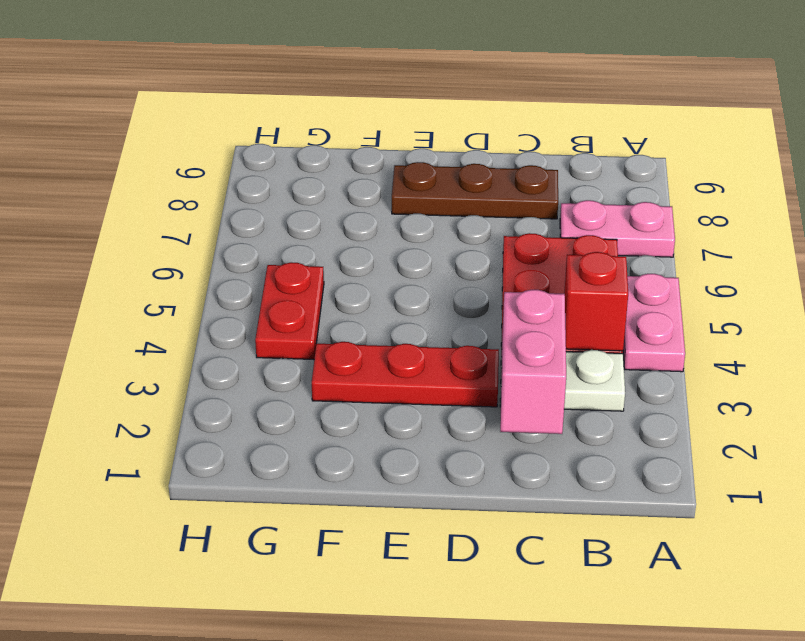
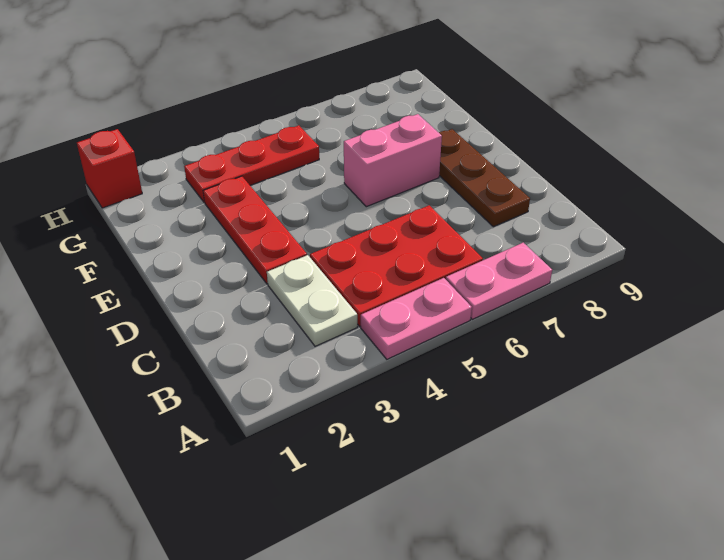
pink 1x2 plate [560,200,675,257] -> pink 1x2 plate turned to [446,243,552,319]
red 1x1 brick [564,252,628,351] -> red 1x1 brick moved to [77,129,142,208]
pink 1x2 brick [500,290,566,434] -> pink 1x2 brick moved to [344,114,442,207]
red 1x2 plate [255,262,324,360] -> red 1x3 plate [184,125,319,202]

